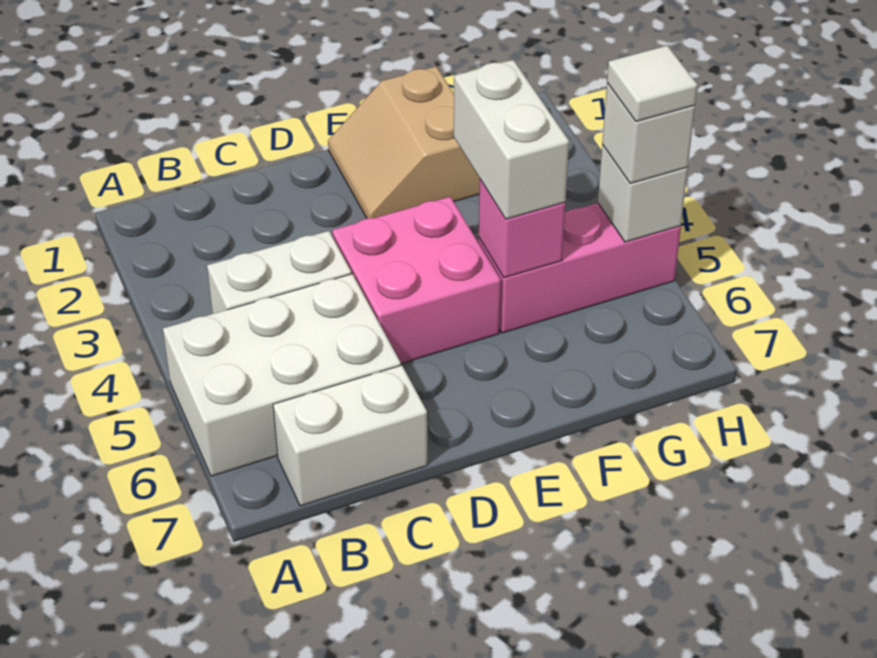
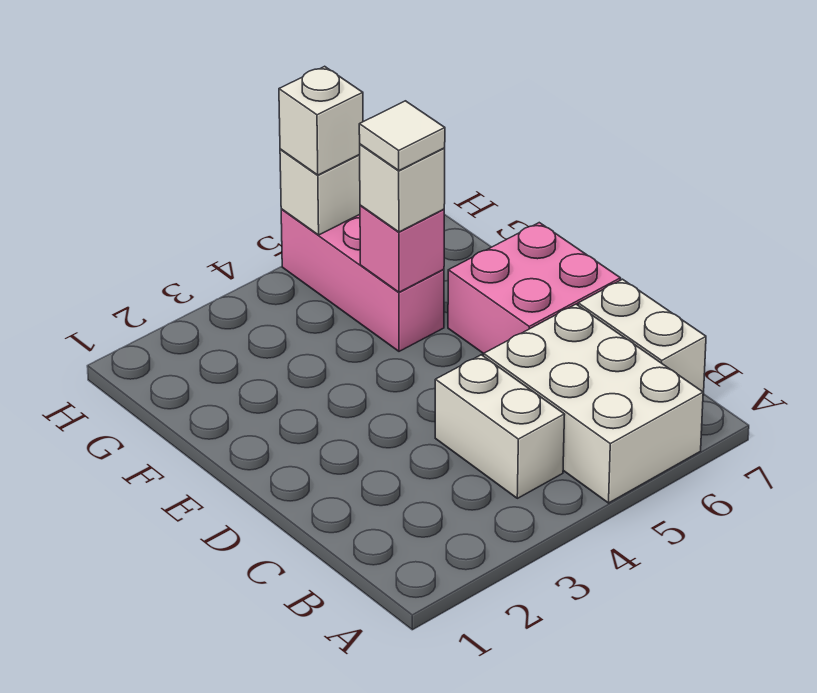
pink 2x2 brick [332,197,501,364] -> pink 2x2 brick moved to [448,223,621,354]
tan 2x2 slope [328,67,480,219] -> none
white 1x2 brick [454,60,569,219] -> white 1x1 brick [360,144,445,232]
white 1x1 tile [607,46,697,122] -> white 1x1 tile moved to [359,101,445,170]

